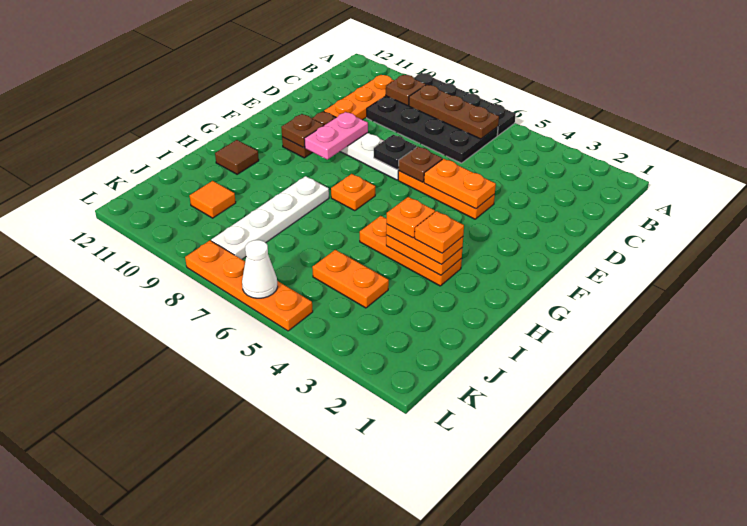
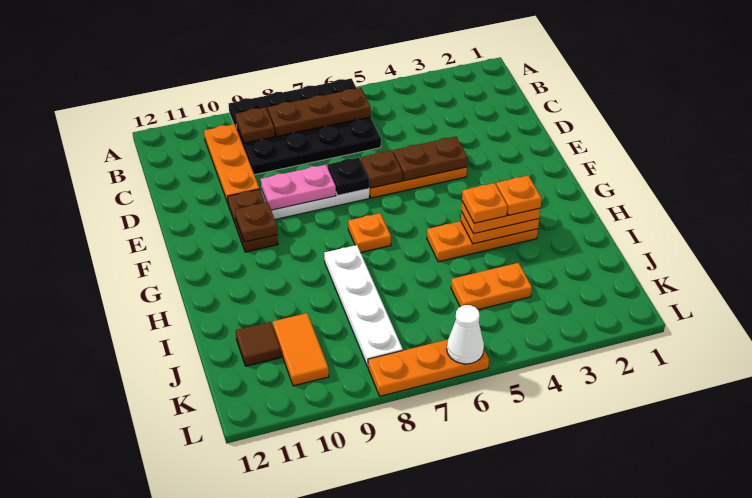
orange 1x2 plate [424,159,496,209] -> brown 1x2 plate [394,136,468,181]
pink 1x2 plate [304,112,368,159] -> pink 1x2 plate turned to [261,165,336,210]
brown 1x1 tile [215,140,259,174] -> brown 1x1 tile moved to [236,322,281,366]
orange 1x1 tile [190,181,236,218] -> orange 1x2 tile [273,313,329,386]
orange 1x4 plate [185,241,313,331] -> orange 1x3 plate [368,340,489,396]

